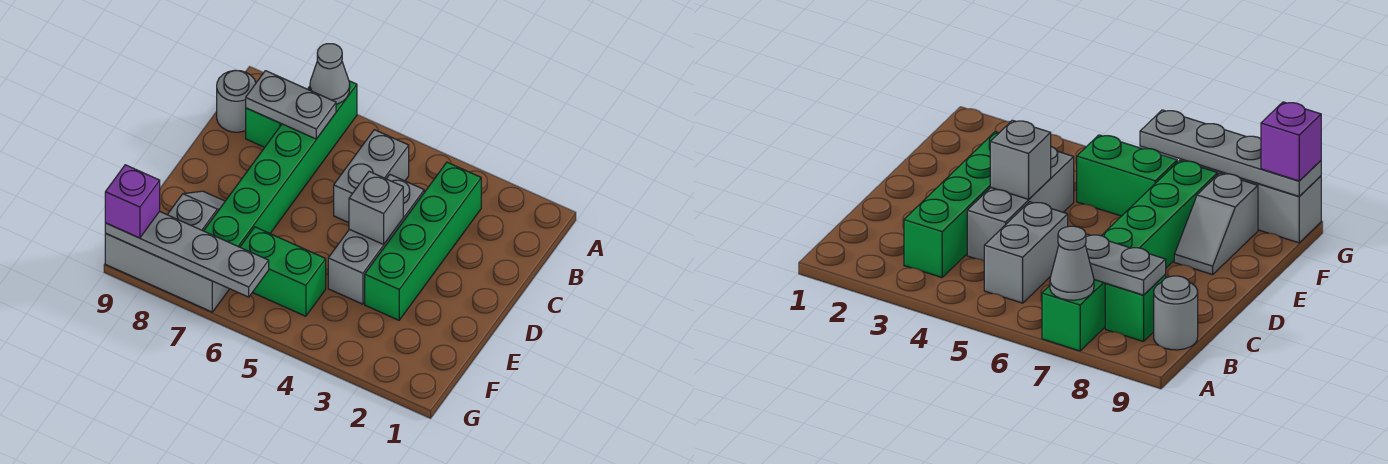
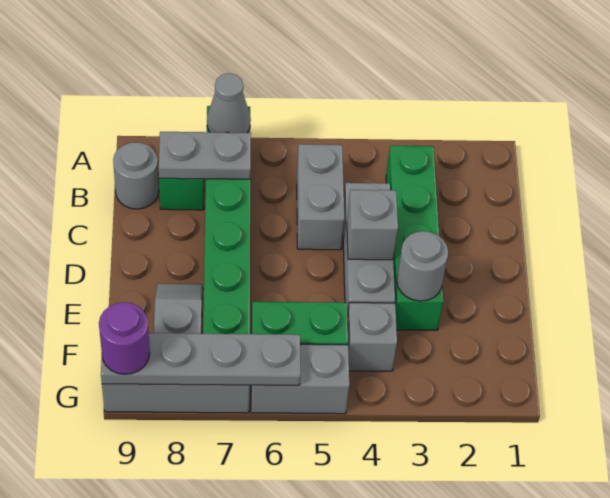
none -> grey 1x1 round brick [397,231,448,301]
none -> grey 1x1 brick [347,303,397,371]
none -> grey 1x2 brick [251,344,349,414]
purple 1x1 brick [105,165,160,238] -> purple 1x1 round brick [99,302,150,374]

